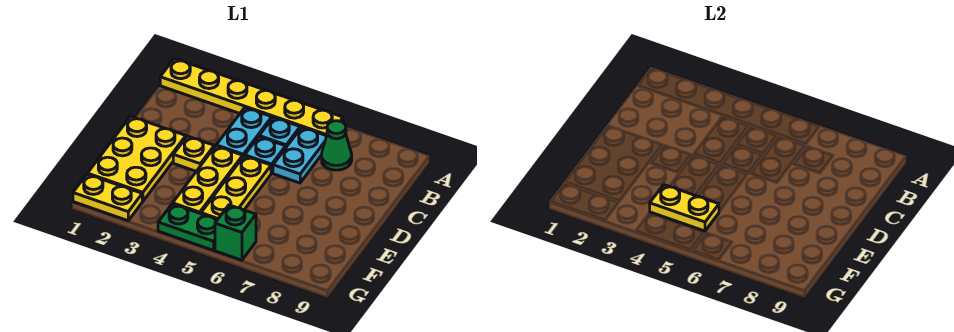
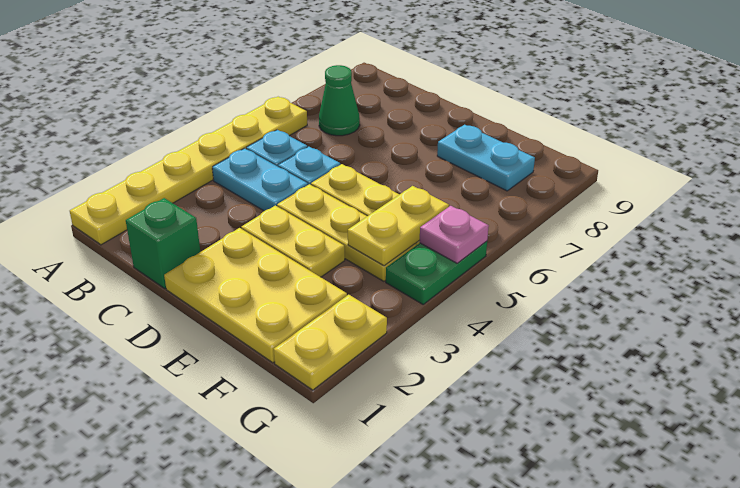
cyan 1x2 plate [273,127,326,183] -> cyan 1x2 plate moved to [437,125,535,191]
yellow 1x1 plate [173,136,214,171] -> yellow 1x2 plate [241,205,345,277]
none -> pink 1x1 plate [420,206,489,263]
green 1x1 brick [215,205,256,260] -> green 1x1 brick moved to [126,198,200,288]

